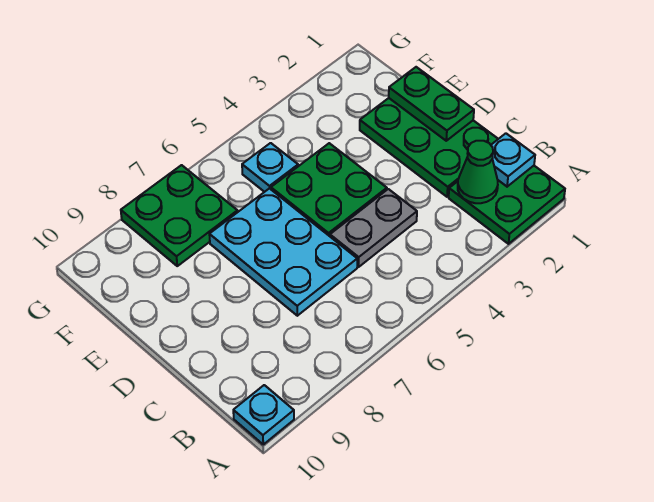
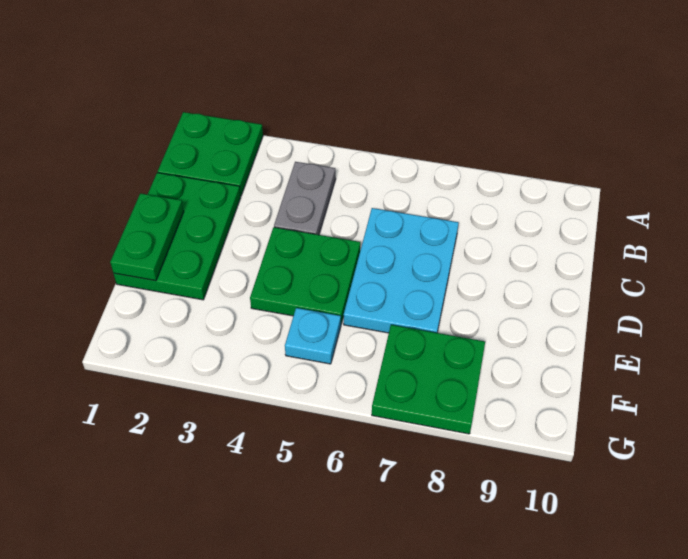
cyan 1x1 plate [233,385,294,444] -> none
cyan 1x1 plate [491,133,535,187] -> none
green 1x1 cone [458,141,498,203] -> none
grey 1x2 plate [330,189,417,267] -> grey 1x2 plate turned to [274,162,336,235]

